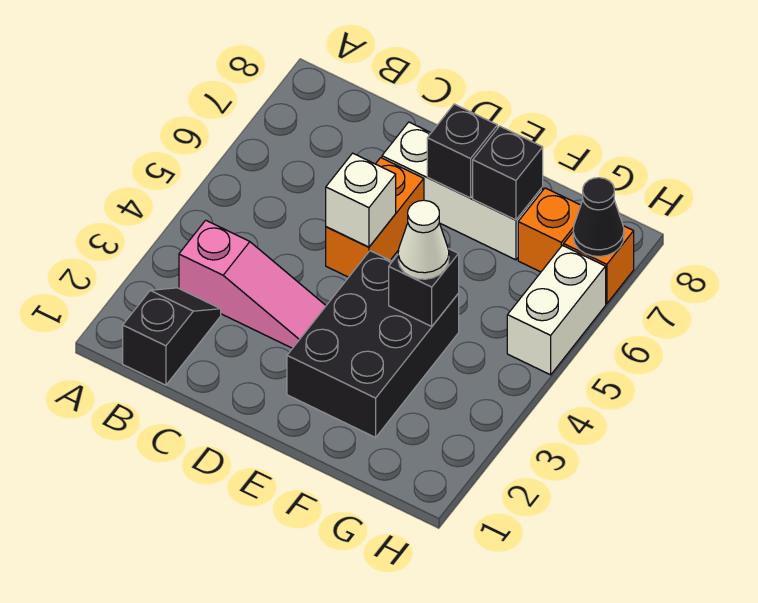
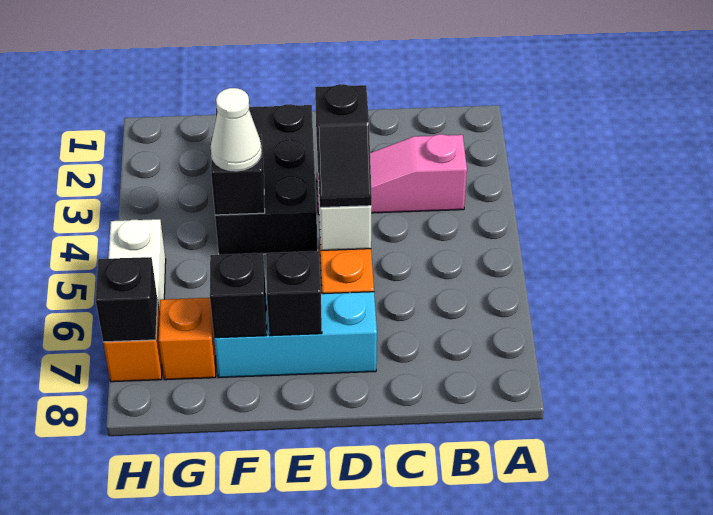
black 1x2 slope [123,288,221,385] -> black 1x2 slope moved to [315,84,372,208]
white 1x3 brick [382,122,543,260] -> cyan 1x3 brick [214,292,377,378]
black 1x1 cone [573,178,624,257] -> black 1x1 brick [96,257,157,342]

